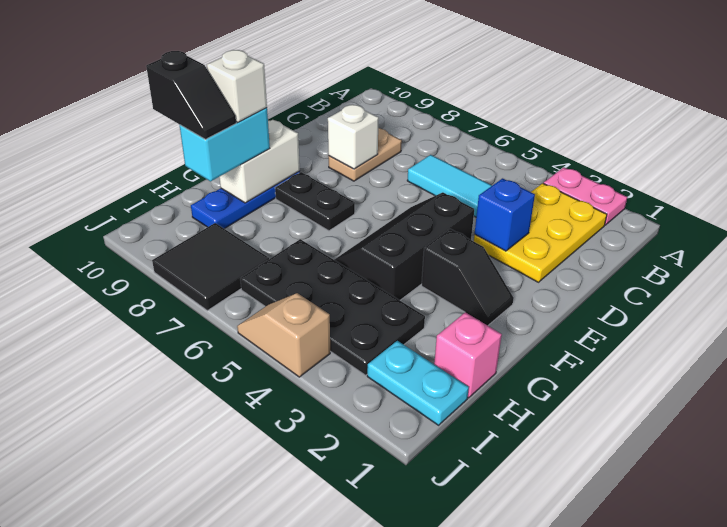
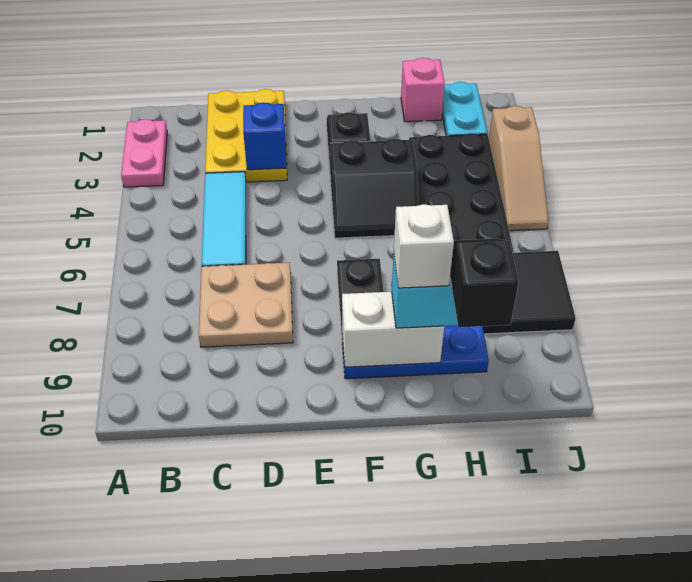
yellow 2x3 plate [474,183,607,282] -> yellow 2x3 plate turned to [205,89,287,182]
tan 1x2 plate [328,128,402,181] -> tan 2x2 plate [199,263,293,347]
white 1x1 brick [328,104,379,169] -> none
black 2x3 slope [334,192,474,300] -> black 2x2 slope [330,139,419,238]
tan 1x2 slope [237,293,330,377] -> tan 1x3 slope [489,106,548,231]

